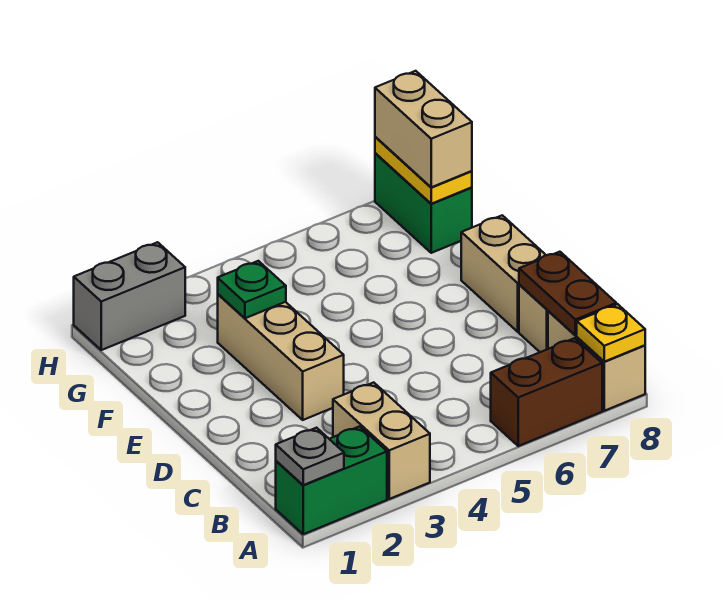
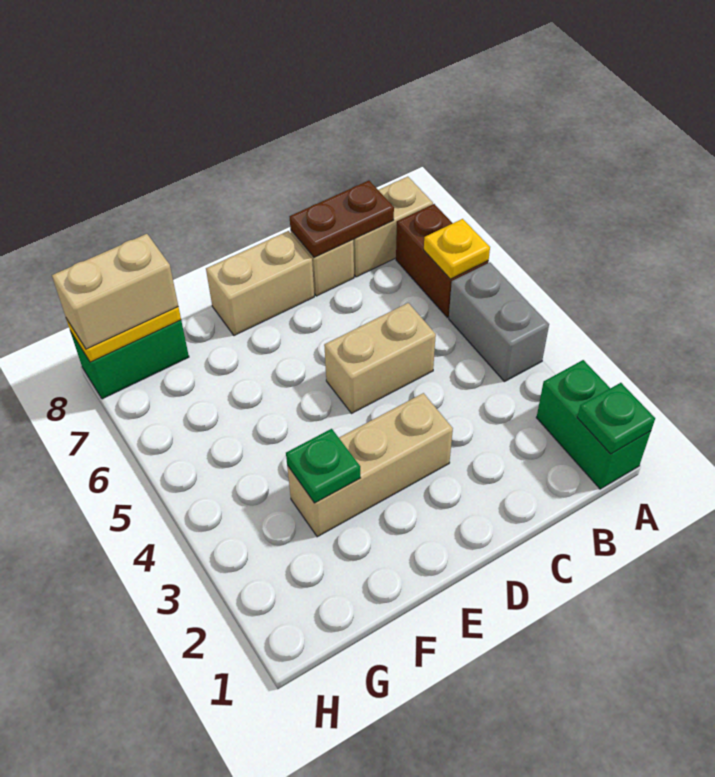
grey 1x1 plate [276,428,344,485] -> green 1x1 plate [577,383,655,454]
tan 1x2 brick [333,383,430,499] -> tan 1x2 brick moved to [324,303,436,413]
yellow 1x1 plate [577,304,645,362] -> yellow 1x1 plate moved to [424,219,490,279]
grey 1x2 brick [74,242,185,350] -> grey 1x2 brick moved to [449,262,549,382]

